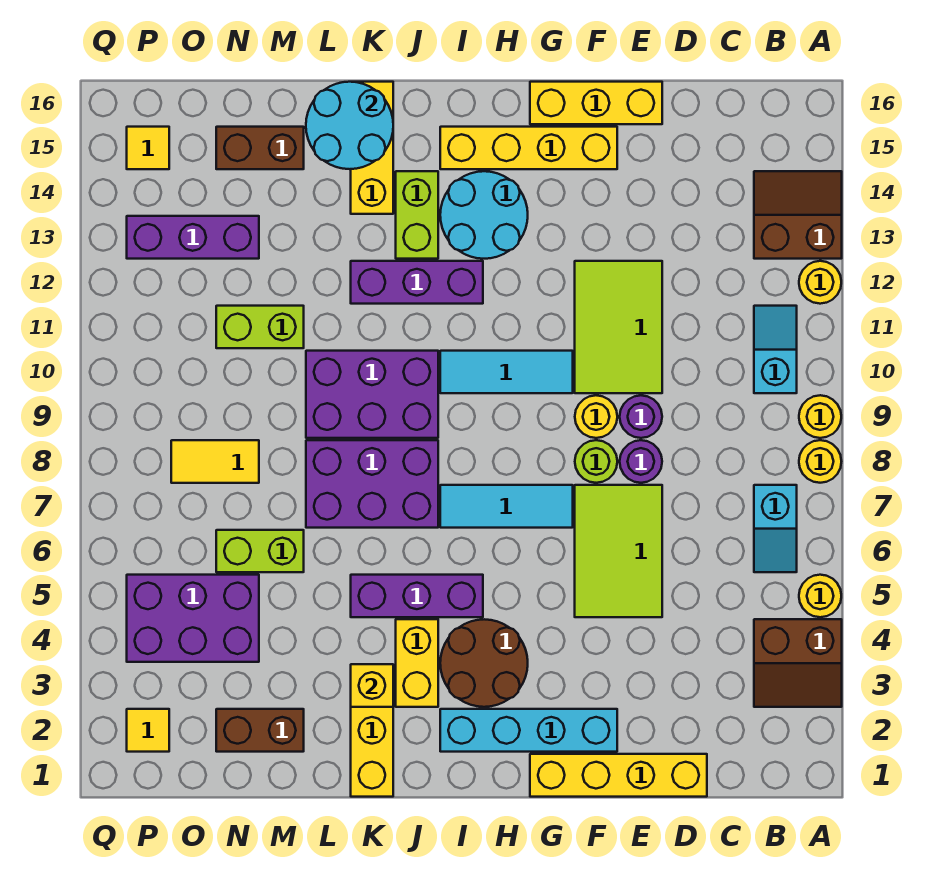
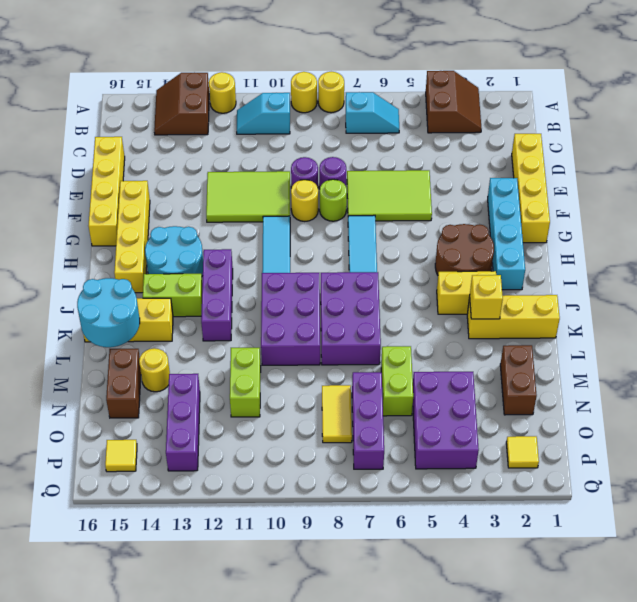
yellow 1x1 round brick [799,575,841,617] -> yellow 1x1 round brick moved to [139,348,170,392]
yellow 1x3 brick [530,82,662,124] -> yellow 1x4 brick [88,137,125,246]
purple 1x3 brick [351,575,483,617] -> purple 1x3 brick moved to [352,372,384,469]

